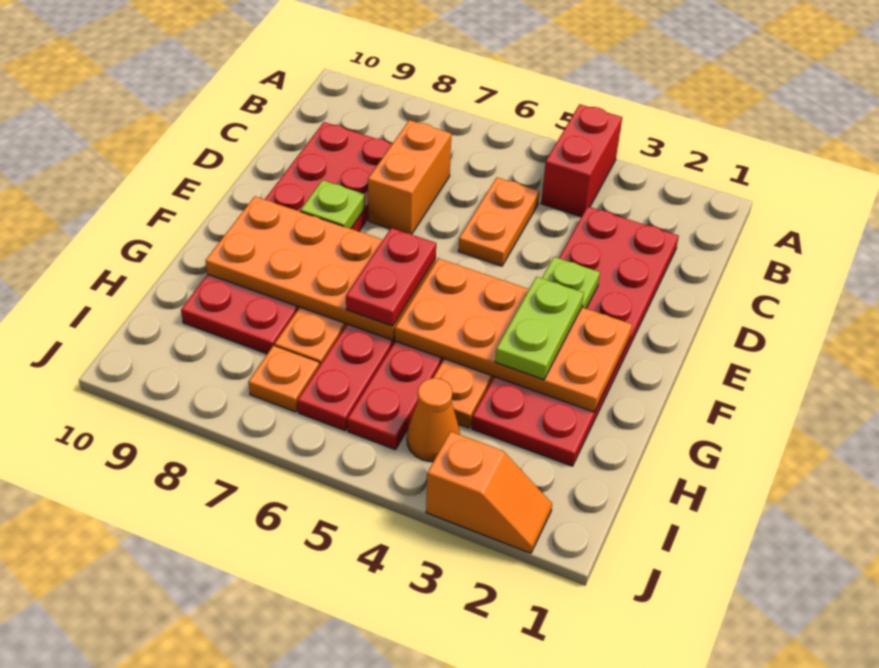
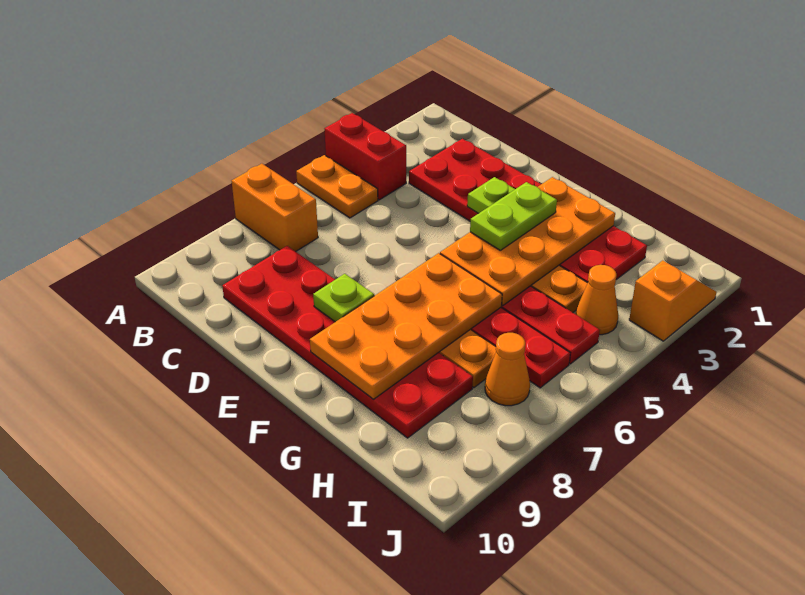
orange 1x2 plate [458,178,539,266] -> orange 1x2 plate moved to [296,155,378,218]
orange 1x2 brick [368,120,451,234] -> orange 1x2 brick moved to [232,164,318,252]
lime 1x2 plate [495,277,584,380] -> lime 1x2 plate turned to [470,182,557,250]
red 1x2 plate [346,228,436,326] -> none
orange 1x1 plate [249,346,319,412] -> orange 1x1 cone [485,333,530,406]

